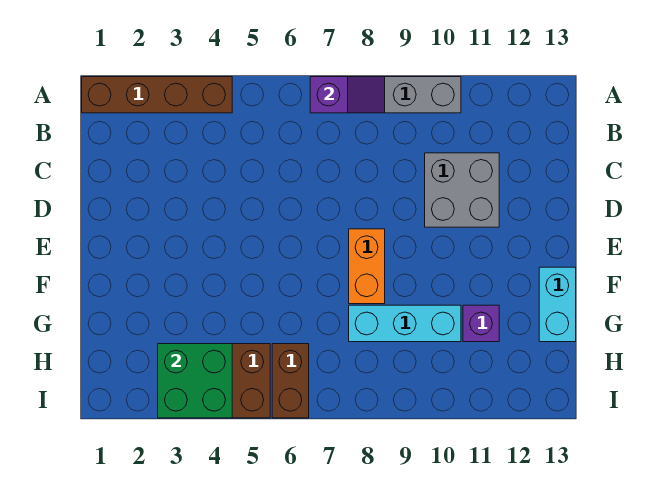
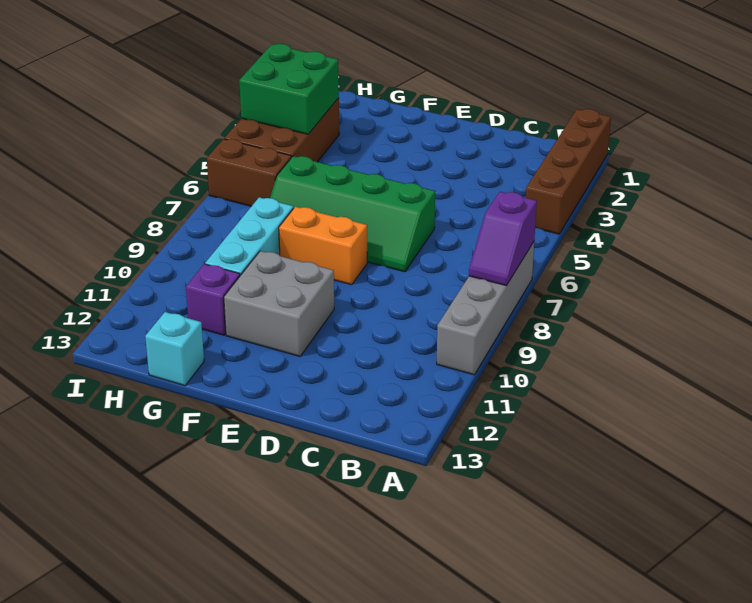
grey 2x2 brick [425,153,499,227] -> grey 2x2 brick moved to [224,251,334,356]
none -> green 2x4 slope [270,156,435,272]
cyan 1x2 brick [539,267,576,342] -> cyan 1x1 brick [145,312,204,385]

